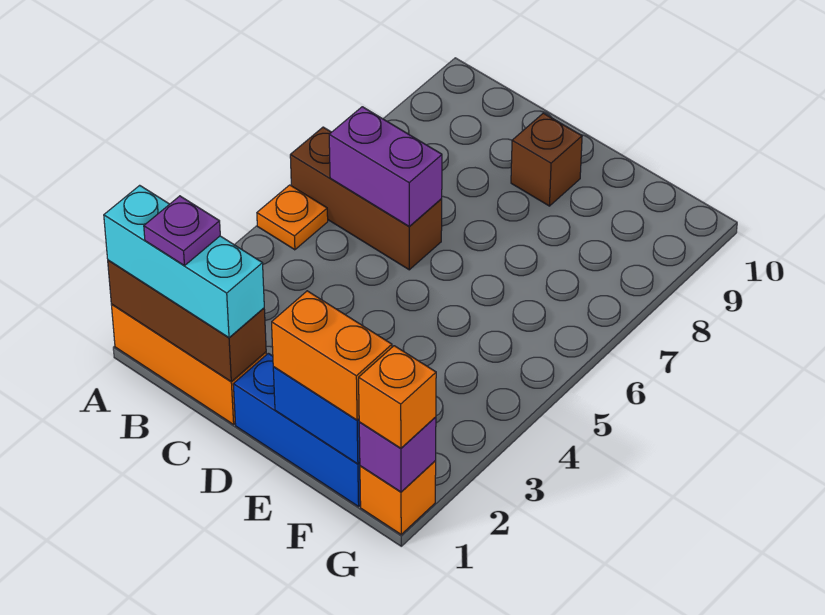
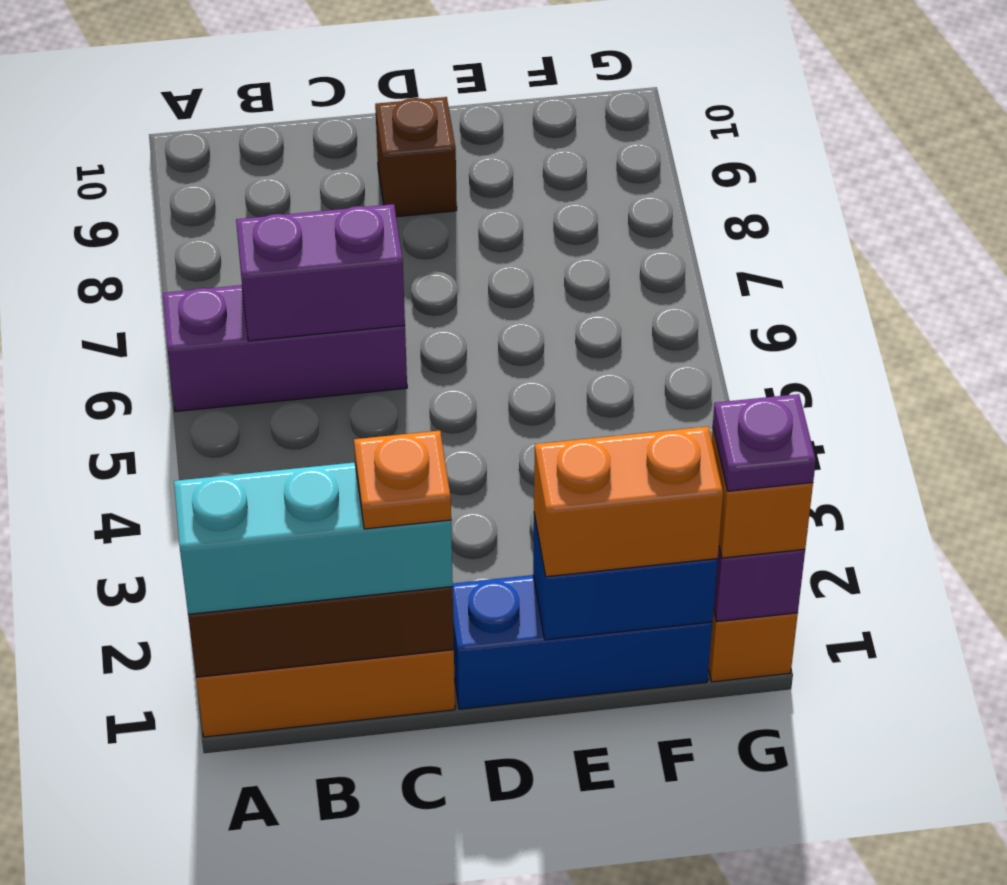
orange 1x1 plate [257,185,328,250] -> orange 1x1 plate moved to [354,431,451,529]
brown 1x3 brick [290,127,442,270] -> purple 1x3 brick [162,285,407,412]
purple 1x1 plate [144,196,220,266] -> purple 1x1 plate moved to [713,394,816,491]

